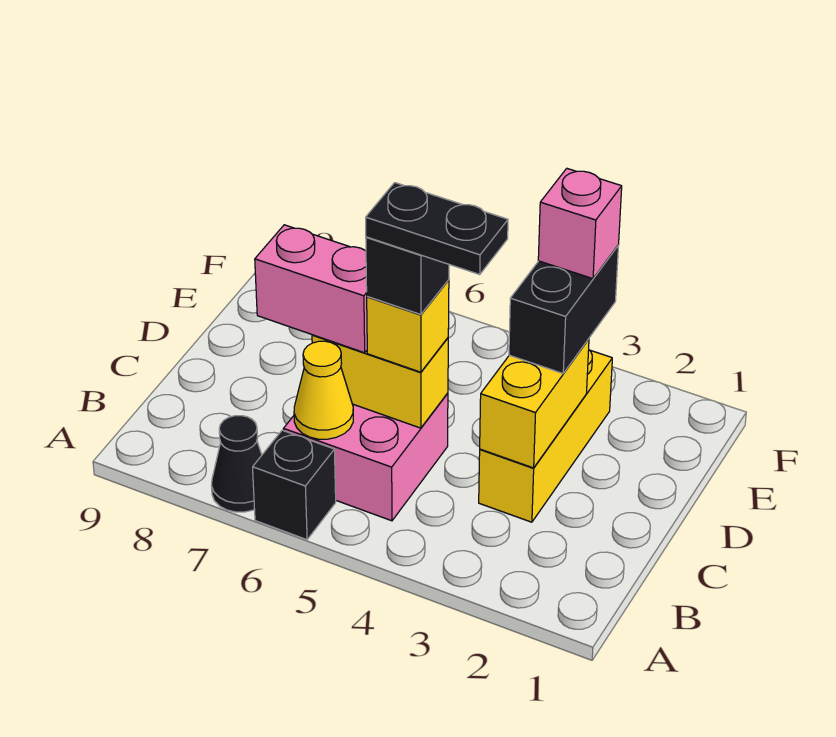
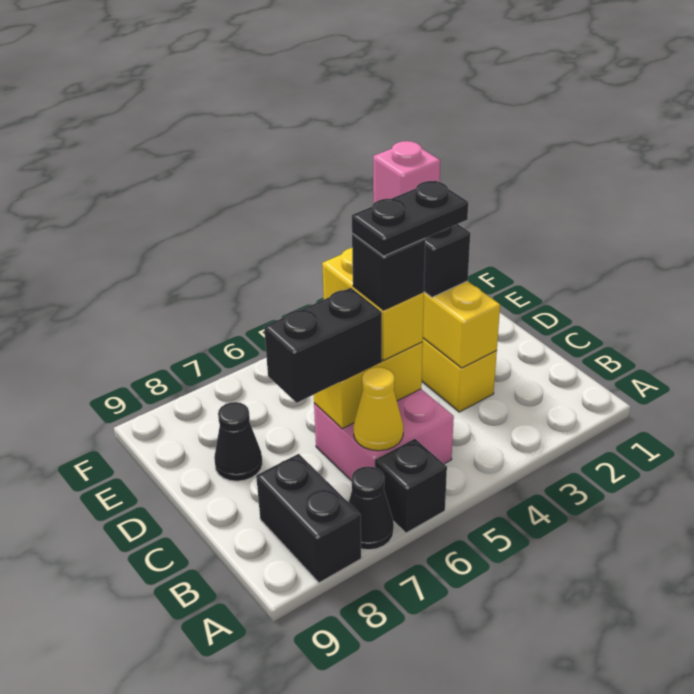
none -> black 1x2 brick [256,454,361,583]
yellow 1x1 brick [367,280,449,372] -> yellow 1x2 brick [322,248,424,360]
pink 1x2 brick [255,225,367,353] -> black 1x2 brick [264,288,382,403]
none -> black 1x1 cone [214,402,263,481]

